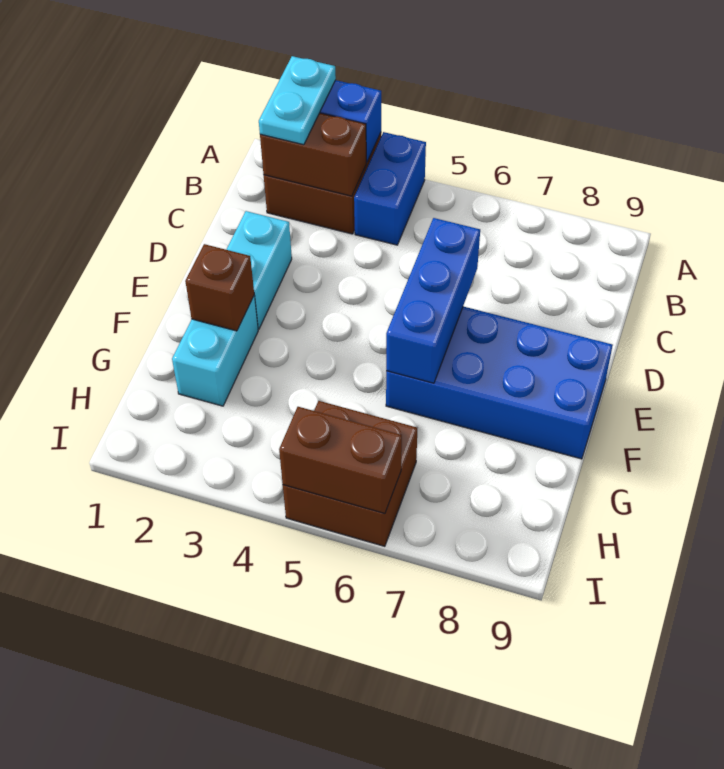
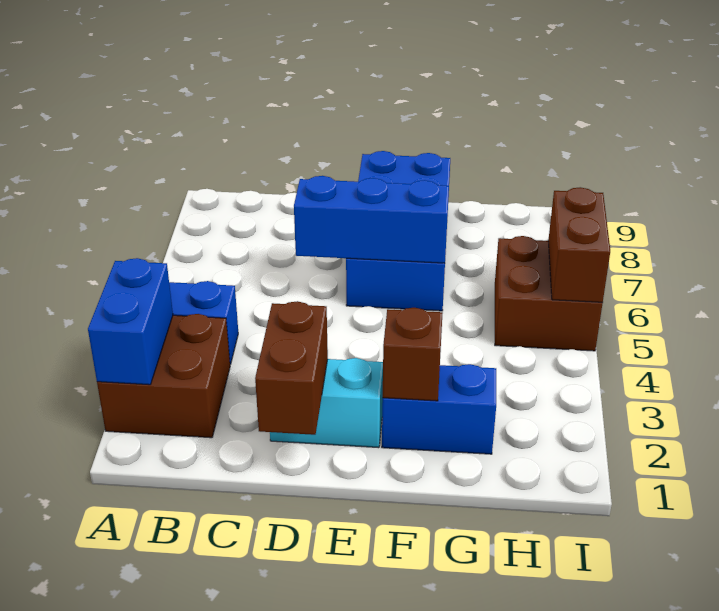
cyan 1x2 plate [259,56,336,145] -> none
brown 1x2 brick [260,113,366,196] -> brown 1x2 brick moved to [255,301,328,435]
cyan 1x2 brick [172,296,258,406] -> blue 1x2 brick [382,364,496,454]

